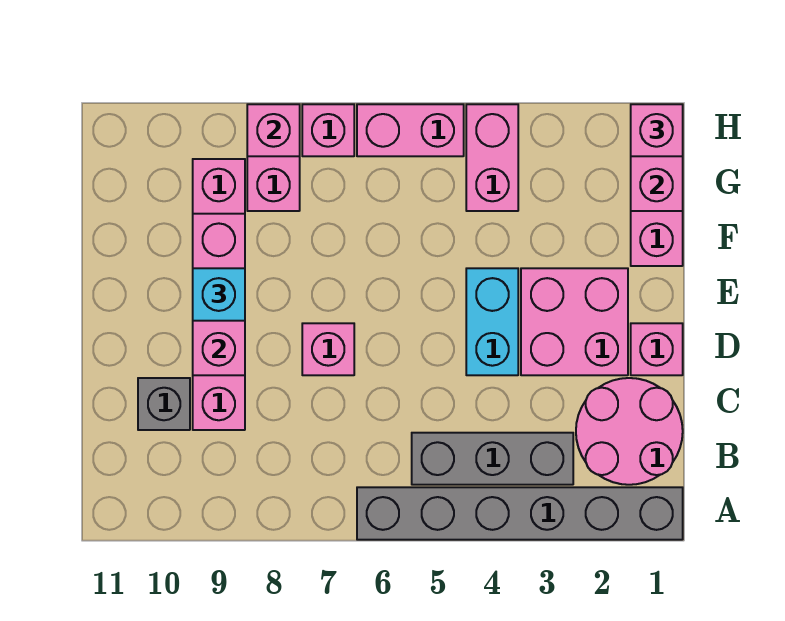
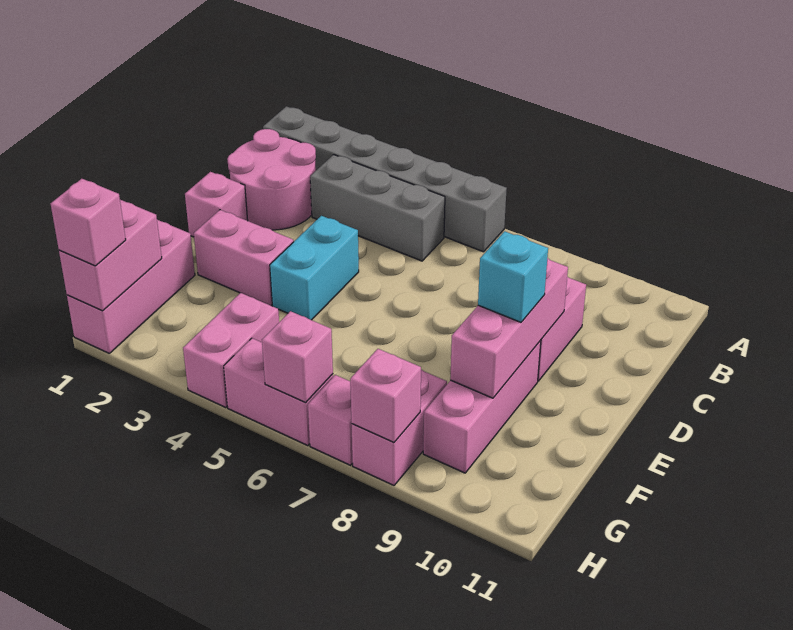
grey 1x1 brick [138,378,190,430] -> none
pink 2x2 brick [521,268,628,375] -> pink 1x2 brick [194,210,294,305]
pink 1x1 brick [302,323,354,375] -> pink 1x1 brick moved to [262,311,333,402]

